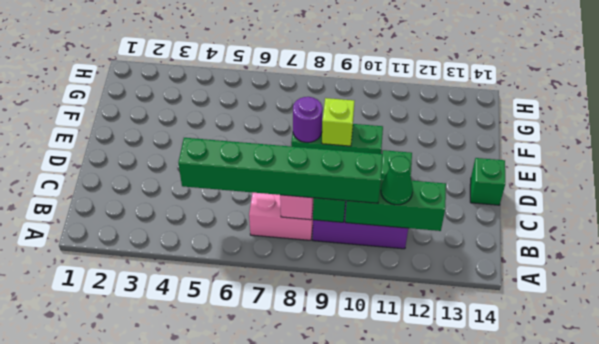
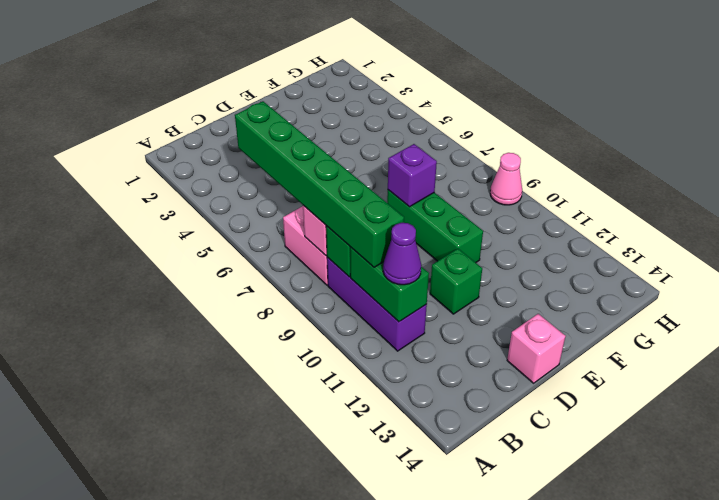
green 1x3 brick [345,178,446,231] -> green 1x2 brick [350,247,429,322]
green 1x1 cone [381,156,413,205] -> purple 1x1 cone [383,223,421,285]
green 1x1 brick [470,158,505,205] -> pink 1x1 brick [507,314,566,383]
purple 1x1 round brick [293,97,322,142] -> purple 1x1 brick [388,144,437,207]
lime 1x1 brick [322,98,354,146] -> none
none -> pink 1x1 cone [490,153,522,205]

